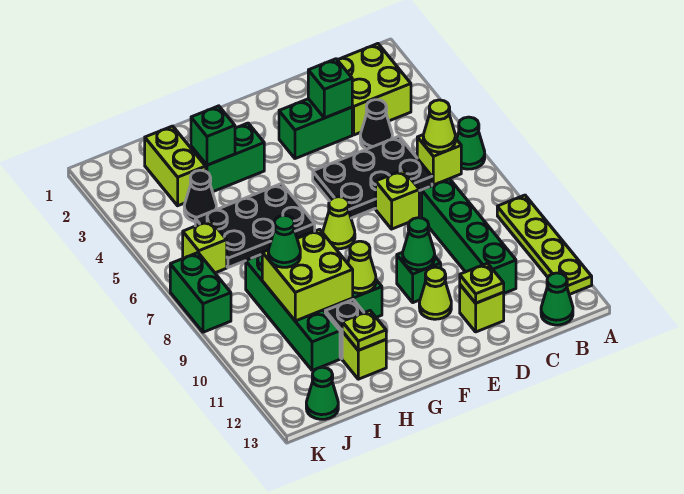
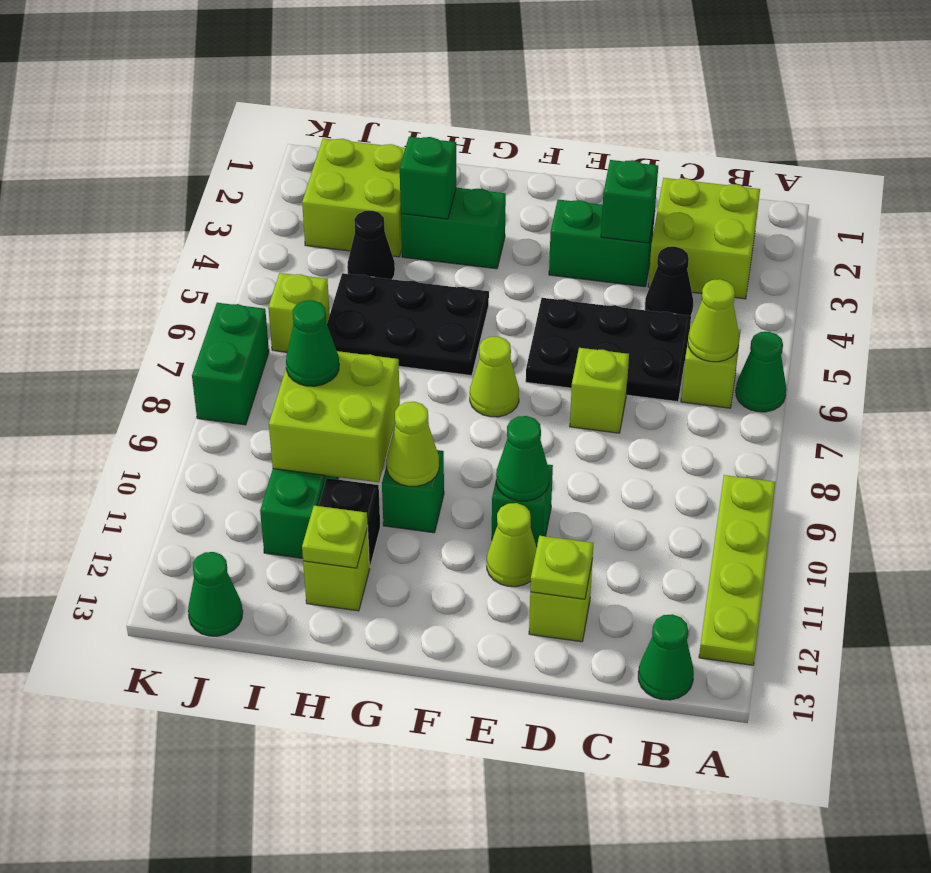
green 1x4 brick [422,179,516,293] -> none
lime 1x2 brick [145,126,206,206] -> lime 2x2 brick [302,138,405,257]

